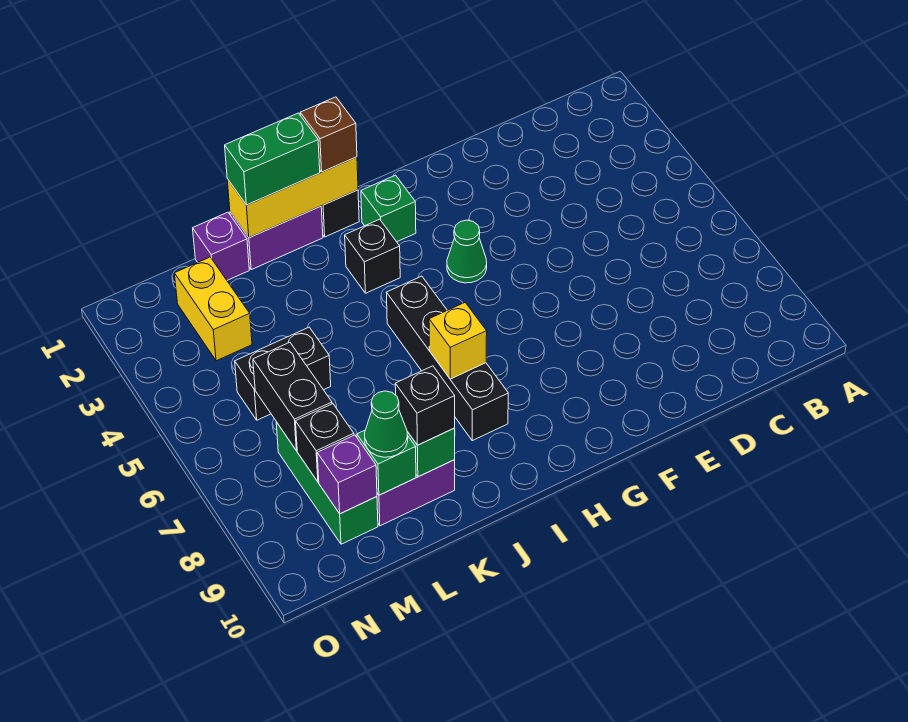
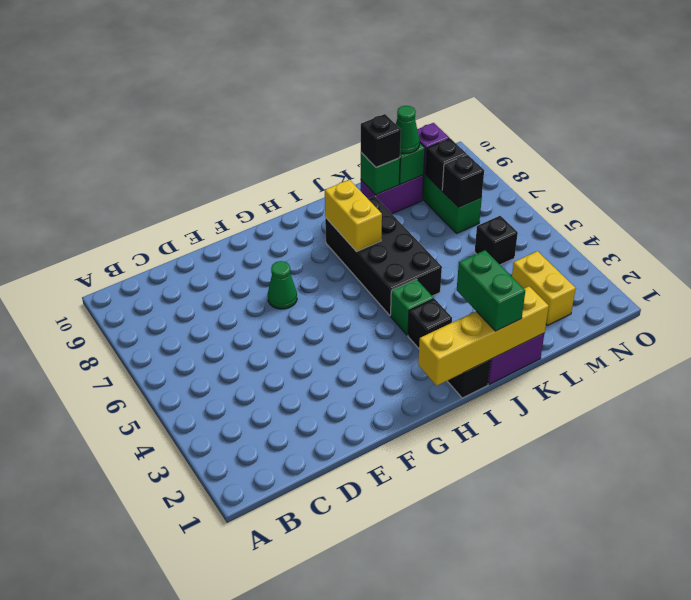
green 1x1 cone [447,220,487,283] -> green 1x1 cone moved to [268,261,297,309]
green 1x1 brick [361,175,416,242] -> green 1x1 brick moved to [391,279,434,335]
yellow 1x3 brick [227,157,358,238] -> yellow 1x4 brick [418,287,549,386]
brown 1x1 brick [300,97,357,172] -> none
black 1x4 brick [387,276,508,441] -> black 2x4 brick [325,197,442,315]
yellow 1x1 brick [429,303,487,379] -> yellow 1x2 brick [325,180,382,252]
green 1x2 brick [225,113,320,205] -> green 1x2 brick turned to [457,250,525,331]
purple 1x1 brick [193,212,249,280] -> none
black 1x2 brick [235,327,331,420] -> black 1x1 brick [475,216,518,265]
black 1x2 brick [253,342,332,451] -> black 1x1 brick [442,155,484,207]

